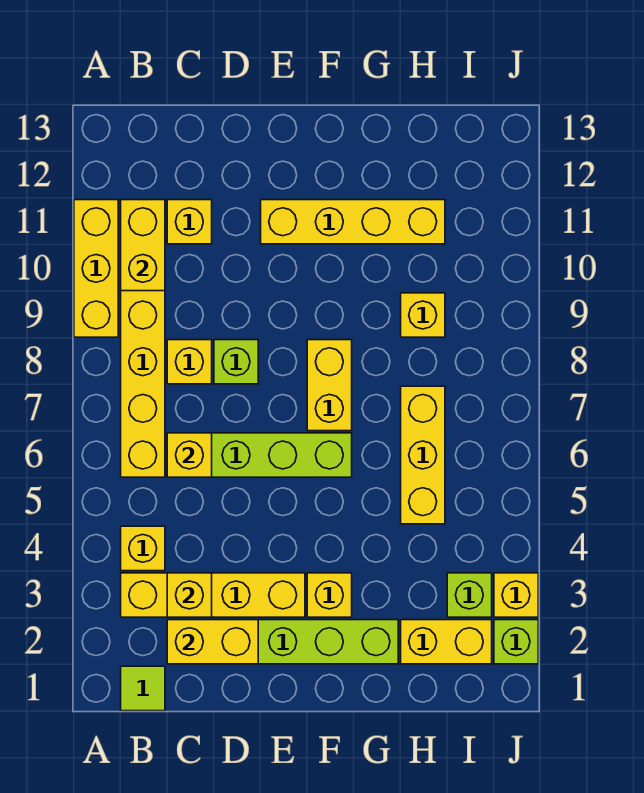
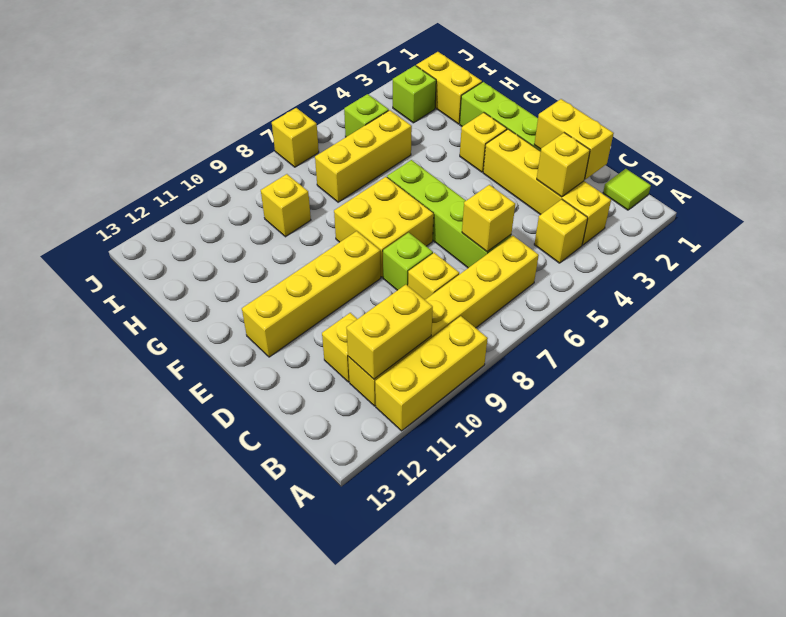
yellow 1x4 brick [261,200,445,244] -> yellow 1x4 brick turned to [242,231,381,357]
yellow 1x2 brick [307,340,352,431] -> yellow 2x2 brick [334,177,434,277]
lime 1x1 brick [494,620,538,664] -> lime 1x1 brick moved to [344,94,389,137]
yellow 1x1 brick [494,573,538,617] -> yellow 1x1 brick moved to [272,108,319,167]

